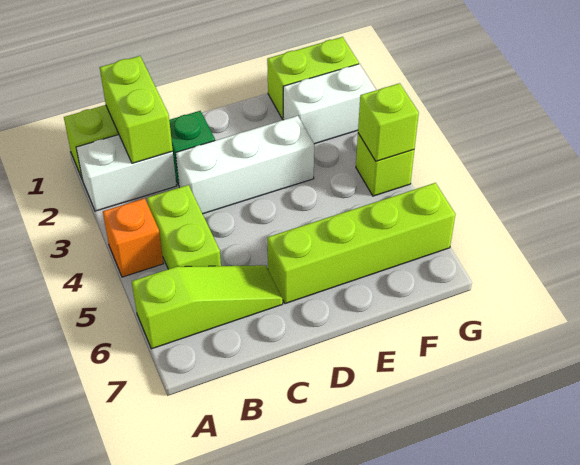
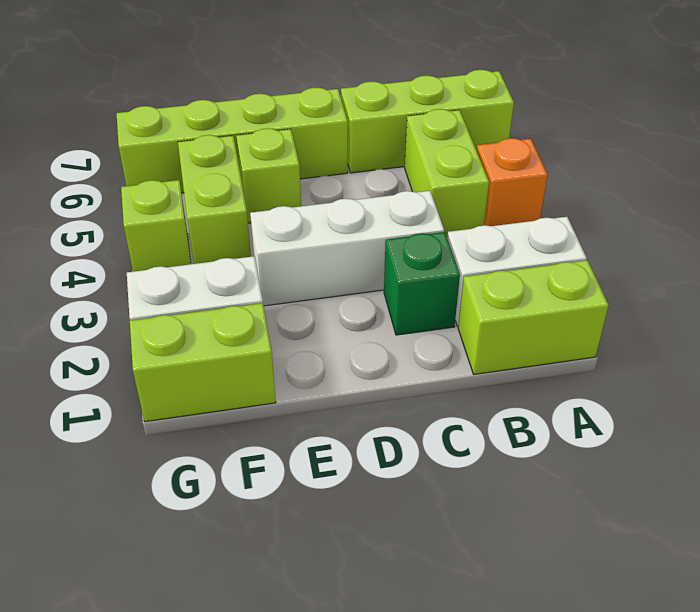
lime 1x3 slope [132,265,283,349] -> lime 1x3 brick [341,70,514,173]
lime 1x2 brick [100,56,173,163] -> lime 1x2 brick moved to [178,135,251,264]
lime 1x1 brick [358,83,419,161] -> lime 1x1 brick moved to [236,128,301,223]

